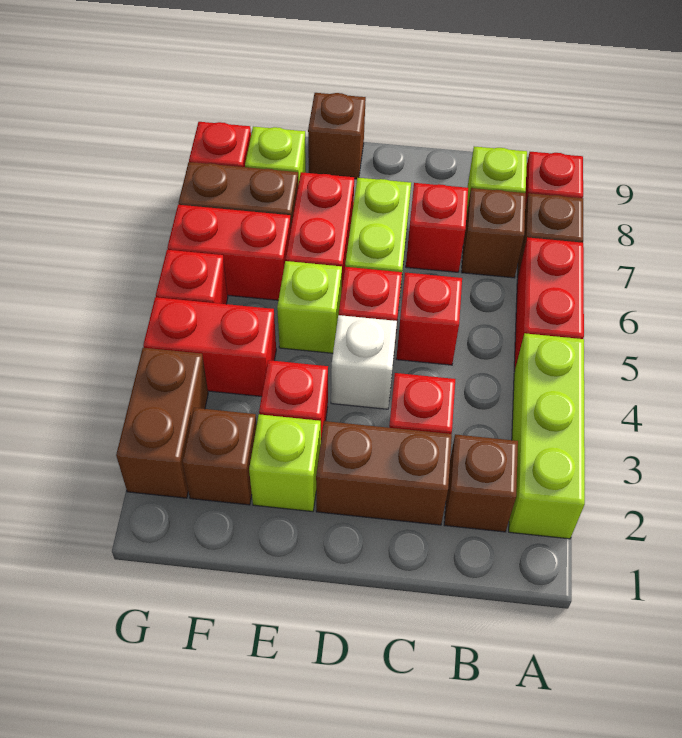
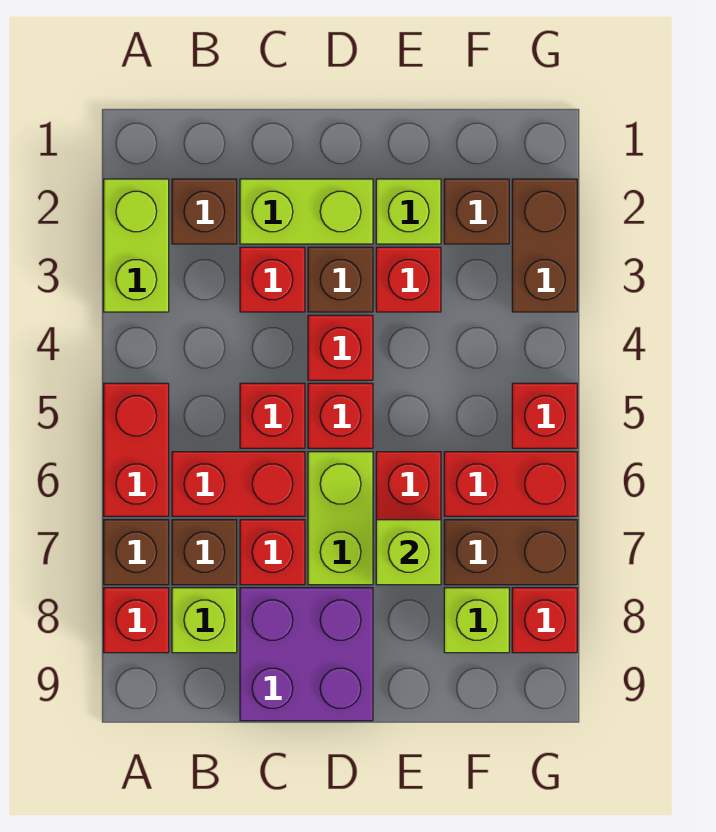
lime 1x3 brick [509,333,585,539] -> lime 1x2 brick [104,179,169,312]
brown 1x2 brick [316,421,452,525] -> lime 1x2 brick [240,179,373,244]
none -> purple 2x2 brick [240,588,373,721]
white 1x1 brick [331,315,397,409] -> red 1x1 brick [308,315,373,380]
lime 1x1 brick [277,261,342,353] -> lime 1x1 brick moved to [376,520,441,585]
brown 1x1 brick [308,93,366,179] -> brown 1x1 brick moved to [308,247,373,312]
red 1x2 brick [143,297,276,397] -> red 1x2 brick moved to [172,452,305,516]

